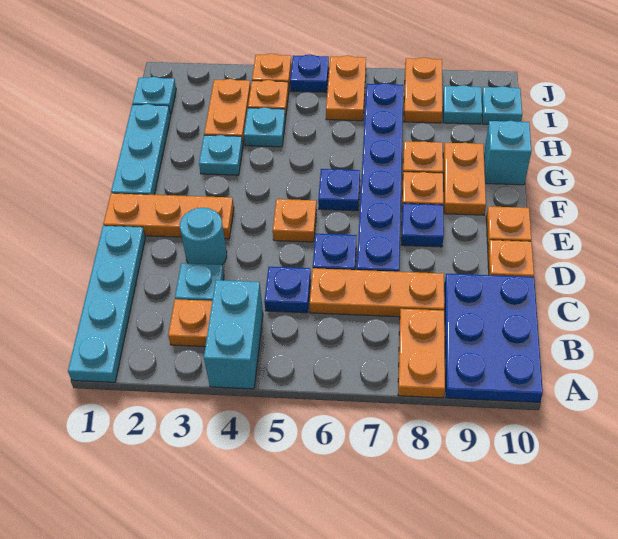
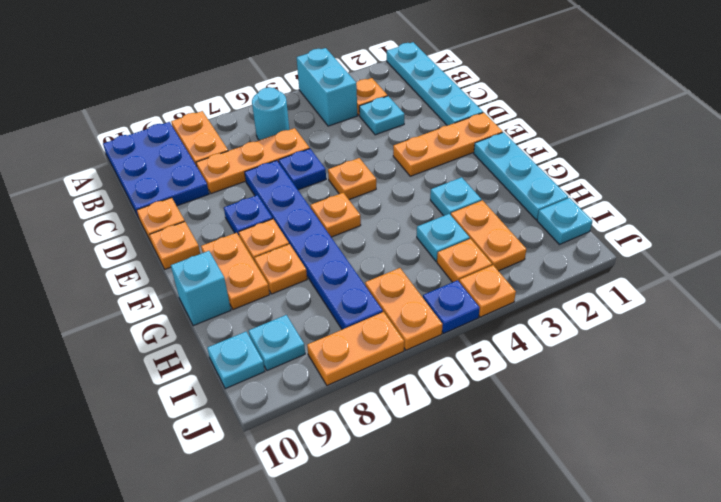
blue 1x1 plate [264,267,311,313] -> none
cyan 1x1 round brick [180,208,227,265] -> cyan 1x1 round brick moved to [252,87,289,140]
blue 1x1 plate [318,169,360,211] -> orange 1x1 plate [311,193,361,237]
orange 1x2 plate [404,57,442,123] -> orange 1x2 plate turned to [307,312,404,386]

